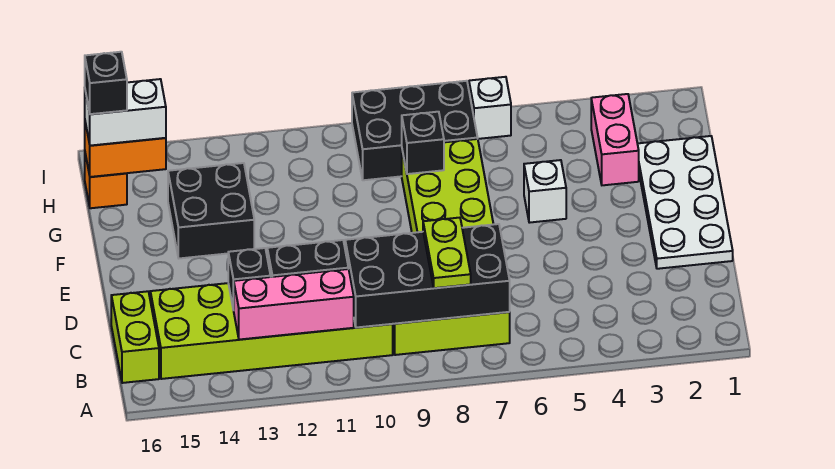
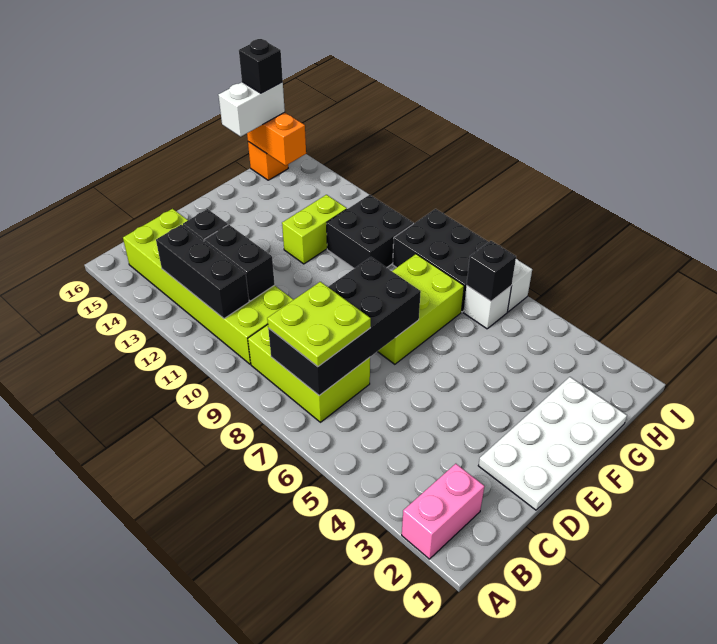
black 2x4 brick [345,224,510,328] -> black 2x4 brick turned to [268,257,421,395]
lime 1x2 plate [423,218,471,288] -> lime 2x2 plate [267,282,371,367]
pink 1x3 brick [234,269,354,340] -> black 1x3 brick [156,225,249,319]
lime 1x2 brick [111,291,159,383] -> lime 1x2 brick moved to [282,195,347,264]
white 1x1 brick [524,160,566,223] -> white 1x1 brick moved to [463,286,511,329]
black 2x2 brick [168,163,254,258] -> black 2x2 brick moved to [327,195,413,268]
pink 1x2 brick [591,94,639,185] -> pink 1x2 brick moved to [402,464,484,559]
black 1x1 brick [402,112,444,174] -> black 1x1 brick moved to [467,241,516,301]
white 1x2 brick [85,79,166,146] -> white 1x2 brick turned to [218,82,285,137]

